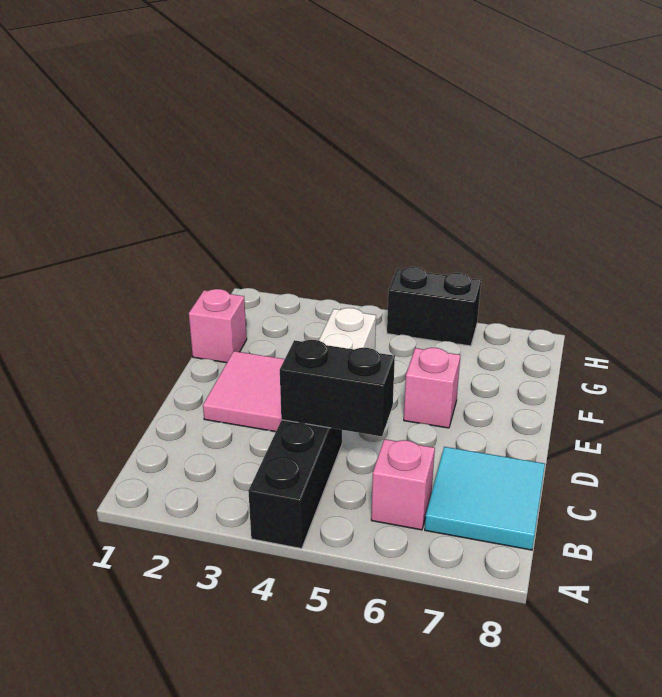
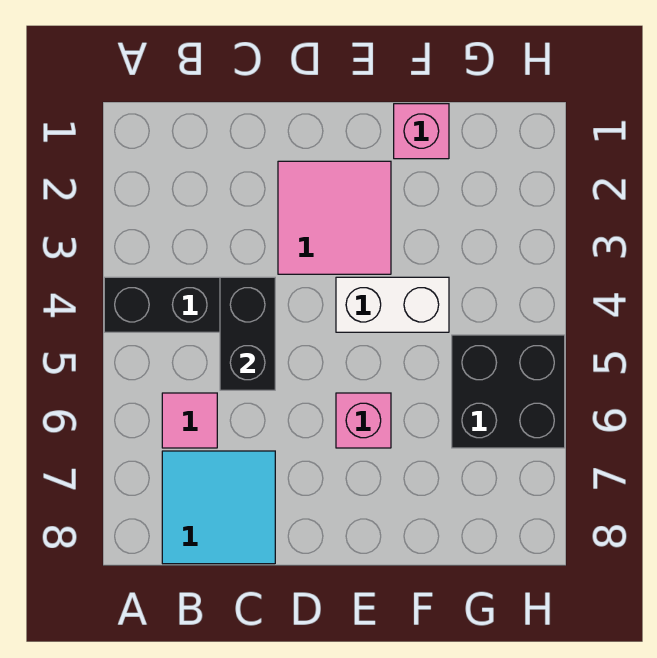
pink 1x1 brick [371,439,435,530] -> pink 1x1 tile [162,393,217,448]
black 1x2 brick [387,267,481,346] -> black 2x2 brick [452,335,565,448]

